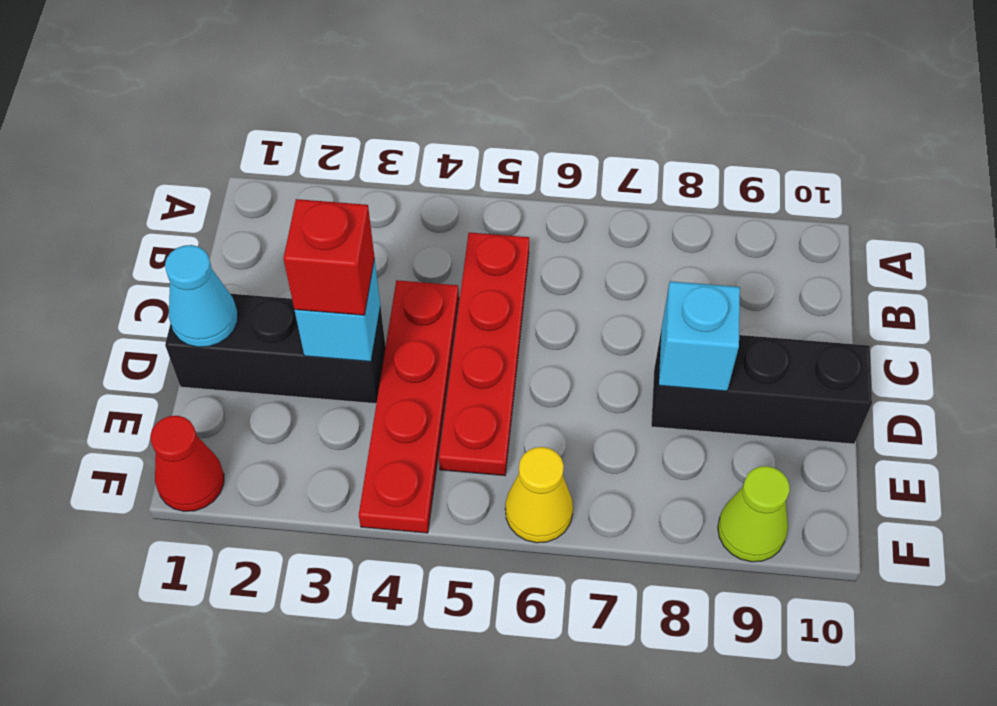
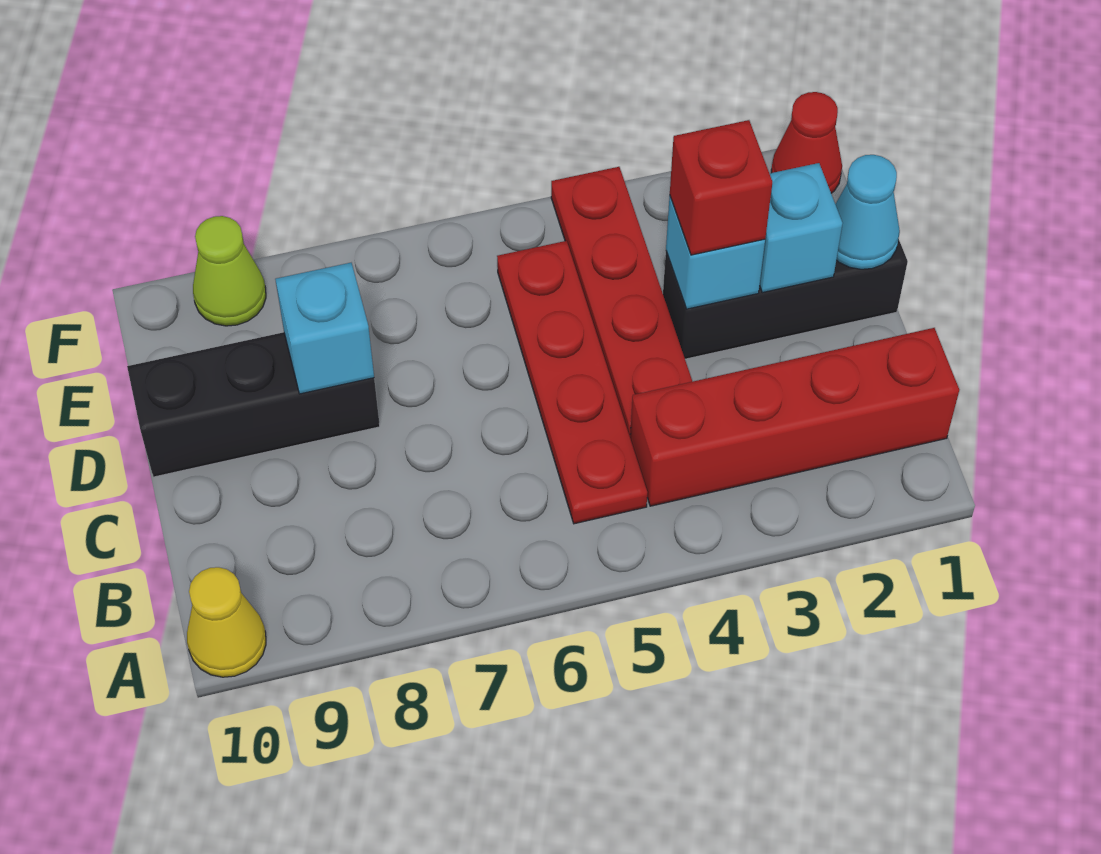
none -> red 1x4 brick [630,328,959,506]
none -> cyan 1x1 brick [759,163,843,293]
yellow 1x1 cone [505,447,573,543] -> yellow 1x1 cone moved to [187,567,266,677]

